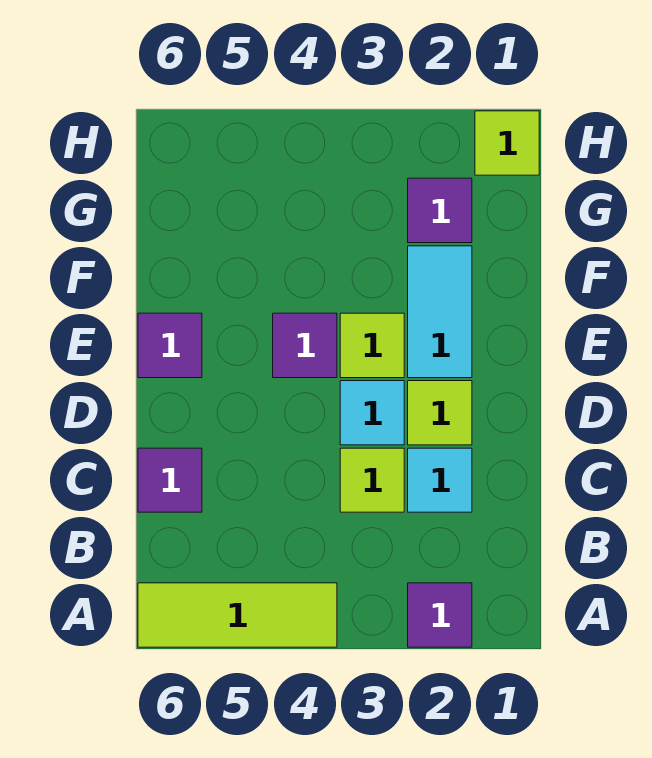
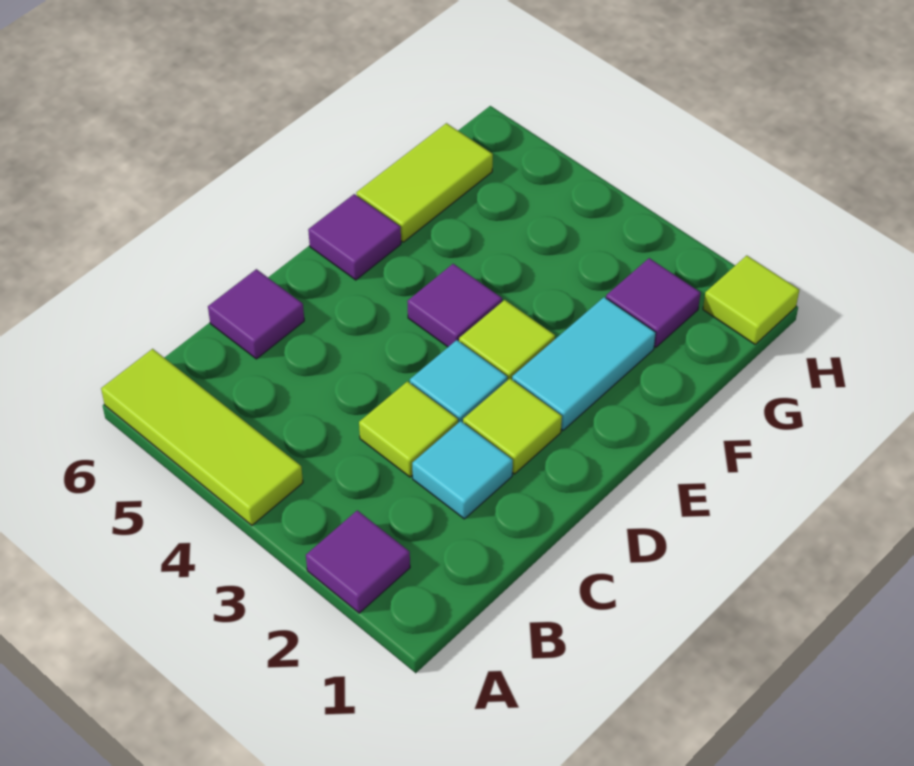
none -> lime 1x2 tile [356,123,493,242]

